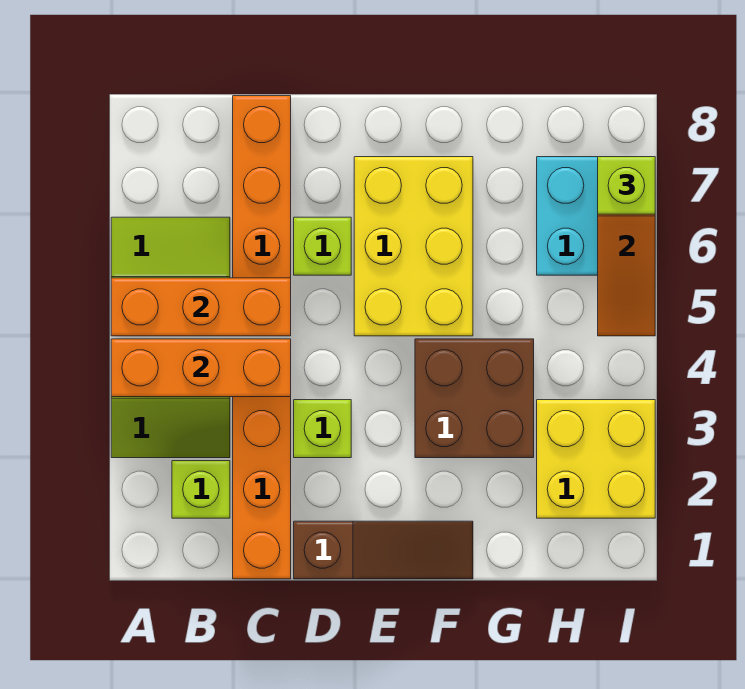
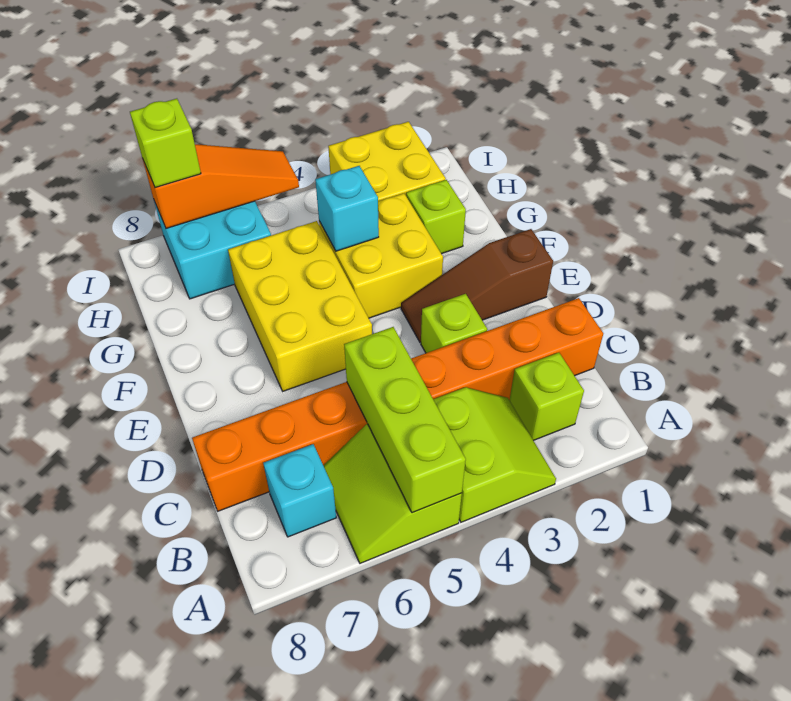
orange 1x3 brick [111,339,291,397] -> none
orange 1x3 brick [111,278,291,336] -> lime 1x3 brick [344,327,466,513]
none -> cyan 1x1 brick [263,444,336,537]
brown 1x3 slope [294,521,473,579] -> brown 1x3 slope turned to [401,229,553,342]
lime 1x1 brick [294,217,351,275] -> lime 1x1 brick moved to [406,180,466,254]
yellow 2x3 brick [354,157,473,336] -> yellow 2x3 brick turned to [228,221,372,391]
brown 2x2 brick [415,339,534,458] -> yellow 2x2 brick [319,193,443,318]
none -> cyan 1x1 brick [315,166,379,251]

